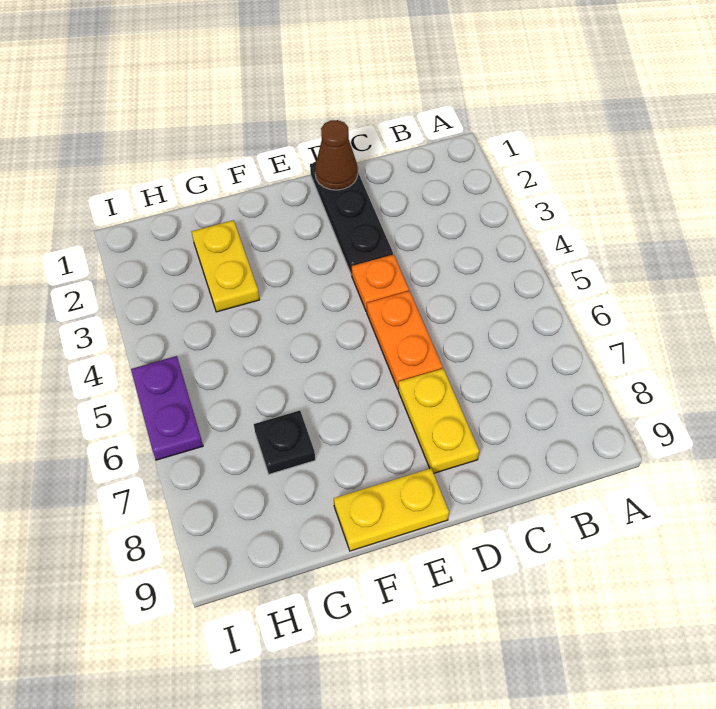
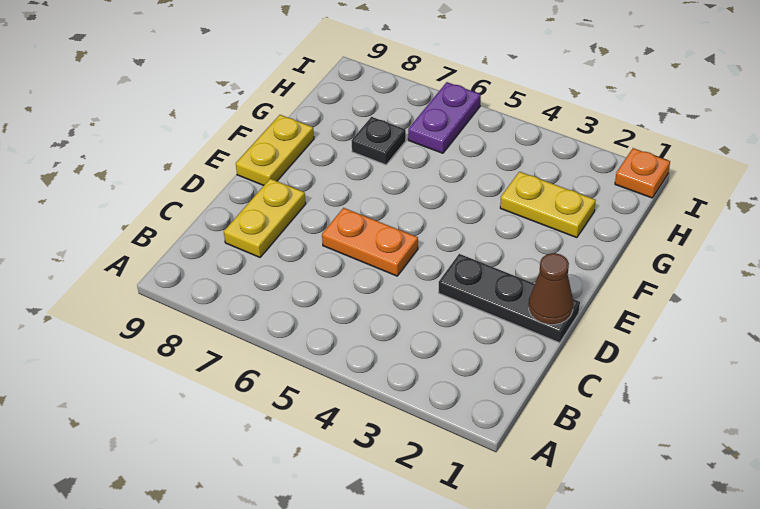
orange 1x1 plate [352,254,409,311] -> orange 1x1 plate moved to [615,148,670,198]
yellow 1x2 plate [398,368,479,473] -> yellow 1x2 plate turned to [224,179,306,257]
purple 1x2 plate [131,356,203,460] -> purple 1x2 plate turned to [408,82,481,153]

